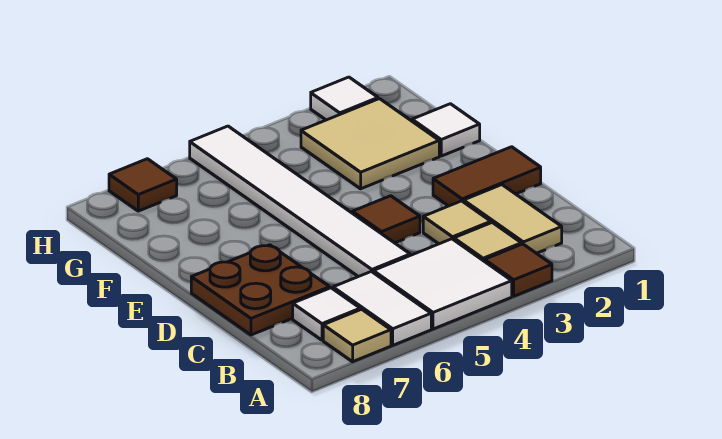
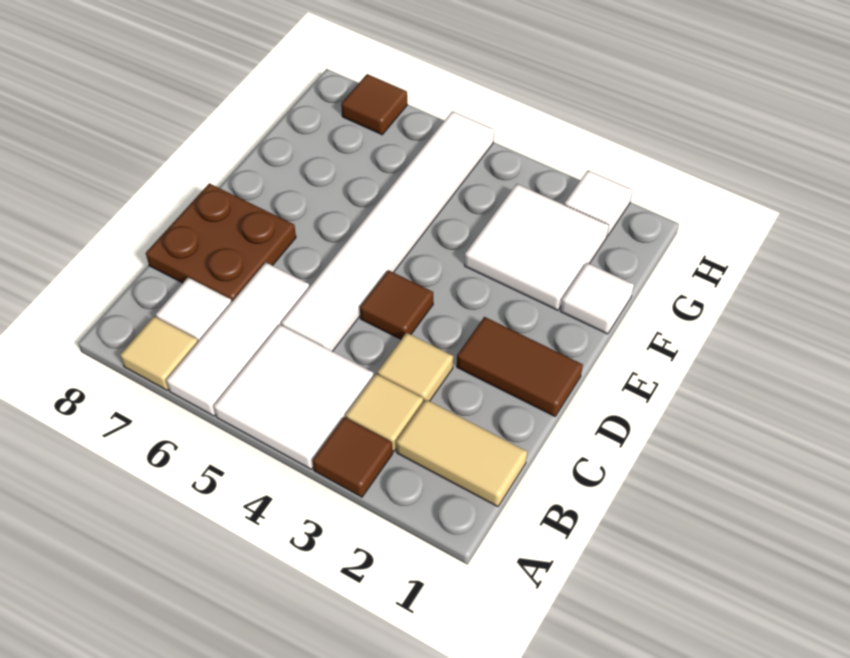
white 1x2 tile [333,271,431,345] -> white 1x3 tile [166,262,309,416]
tan 1x2 tile [464,185,562,253] -> tan 1x2 tile turned to [396,400,527,507]
tan 2x2 tile [301,99,439,189] -> white 2x2 tile [465,184,609,310]

